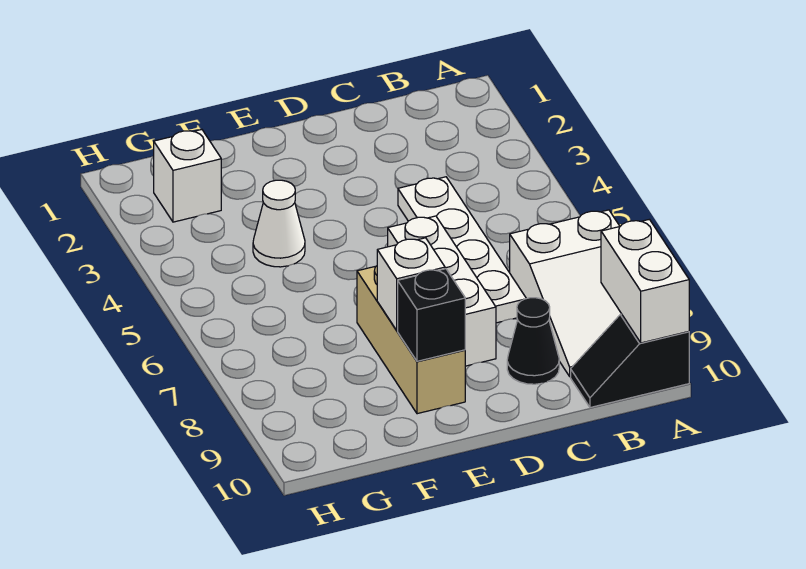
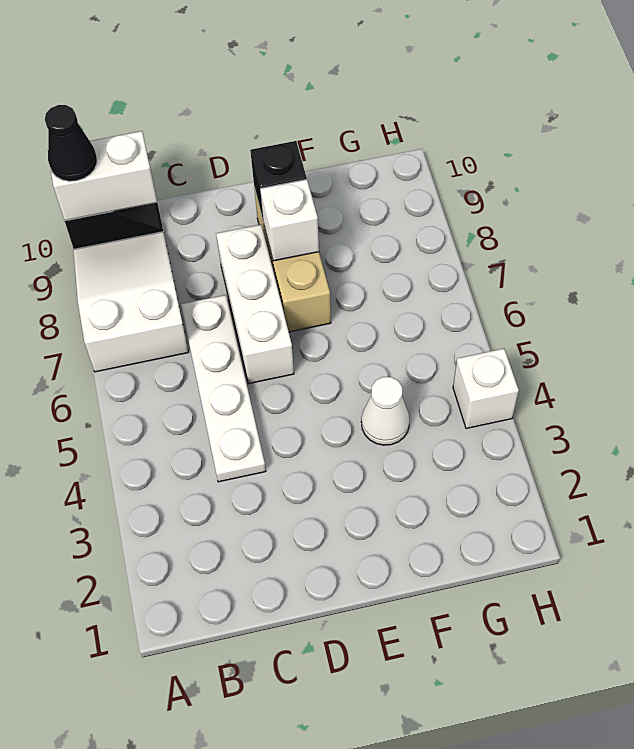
white 1x2 brick [601,219,689,343] -> white 1x2 brick turned to [47,131,157,221]
black 1x1 cone [507,298,559,384] -> black 1x1 cone moved to [45,105,97,181]
white 1x1 brick [154,130,221,222] -> white 1x1 brick moved to [453,349,519,429]

